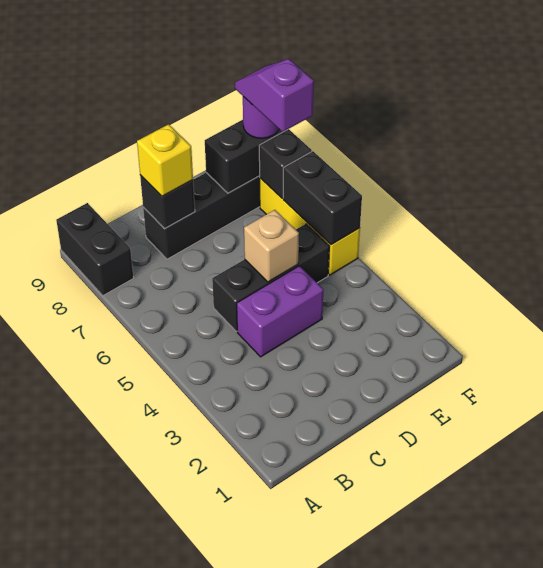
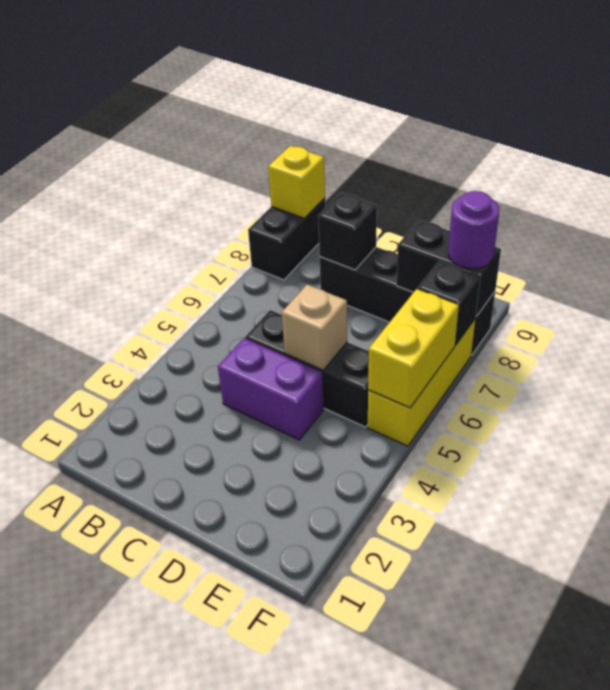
yellow 1x1 brick [137,124,193,196] -> yellow 1x1 brick moved to [268,146,325,218]
black 1x2 brick [283,151,362,245] -> yellow 1x2 brick [368,289,459,408]
purple 1x2 slope [235,59,314,132] -> none

